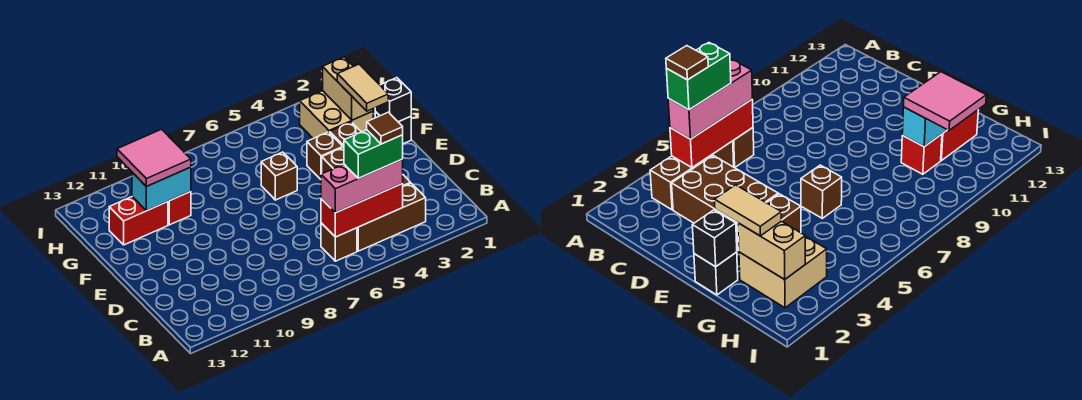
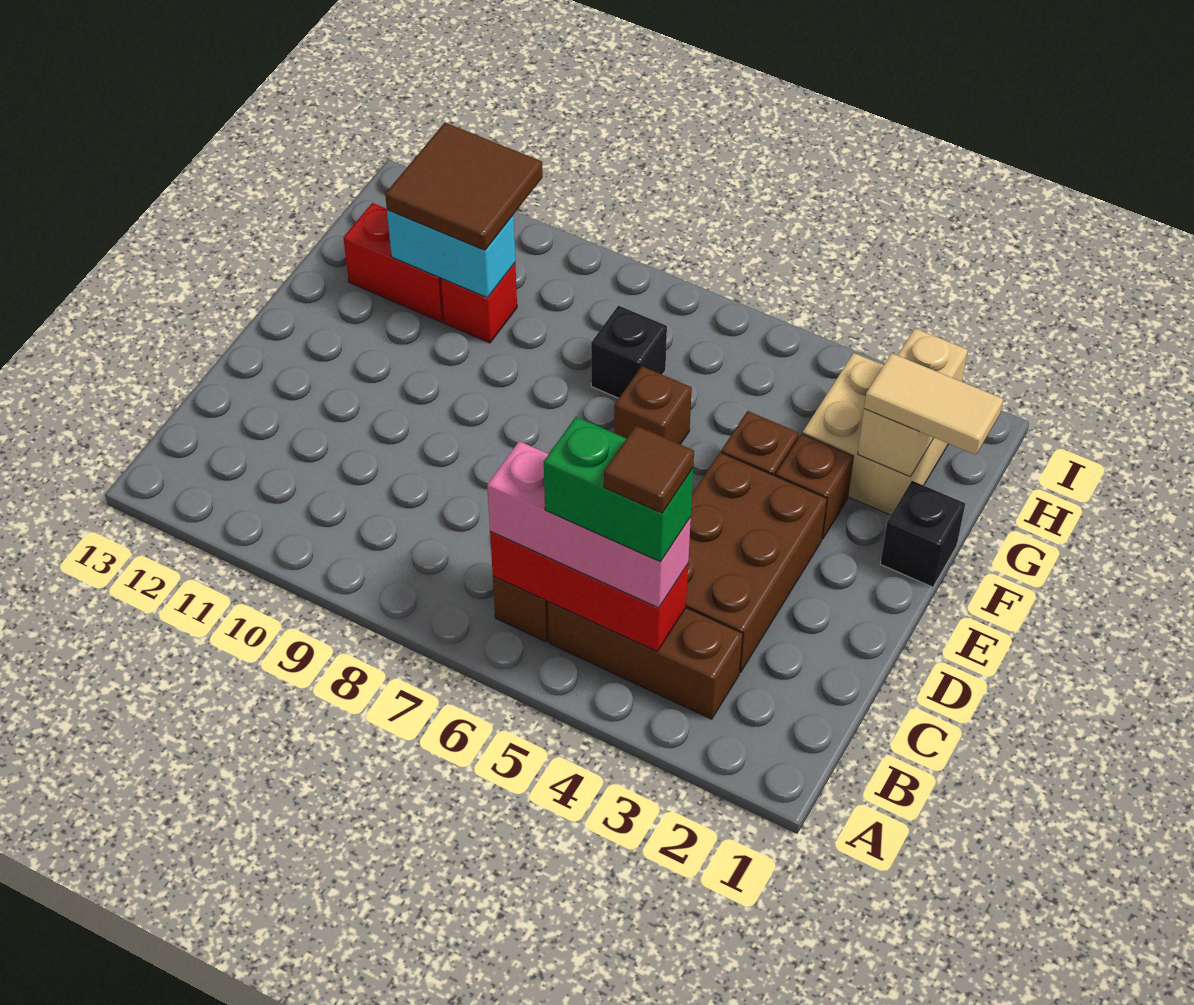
black 1x1 brick [375,78,411,122] -> black 1x1 brick moved to [591,306,667,398]
tan 1x2 tile [337,64,388,111] -> tan 1x2 tile turned to [864,353,1003,455]
pink 2x2 tile [117,129,191,187] -> brown 2x2 tile [385,123,543,250]

